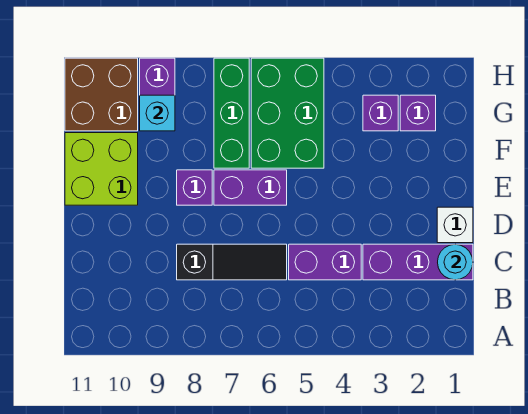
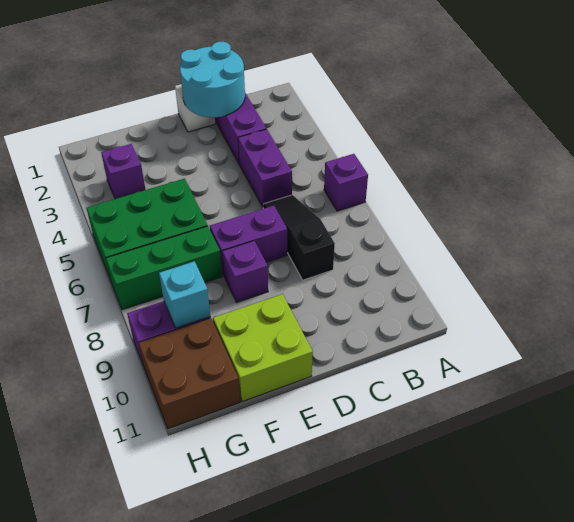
cyan 1x1 round brick [438,244,473,280] -> cyan 2x2 round brick [180,42,245,117]
purple 1x2 brick [214,170,287,205] -> purple 1x2 brick turned to [210,206,287,275]
purple 1x1 brick [400,95,436,131] -> purple 1x1 brick moved to [324,154,368,211]

